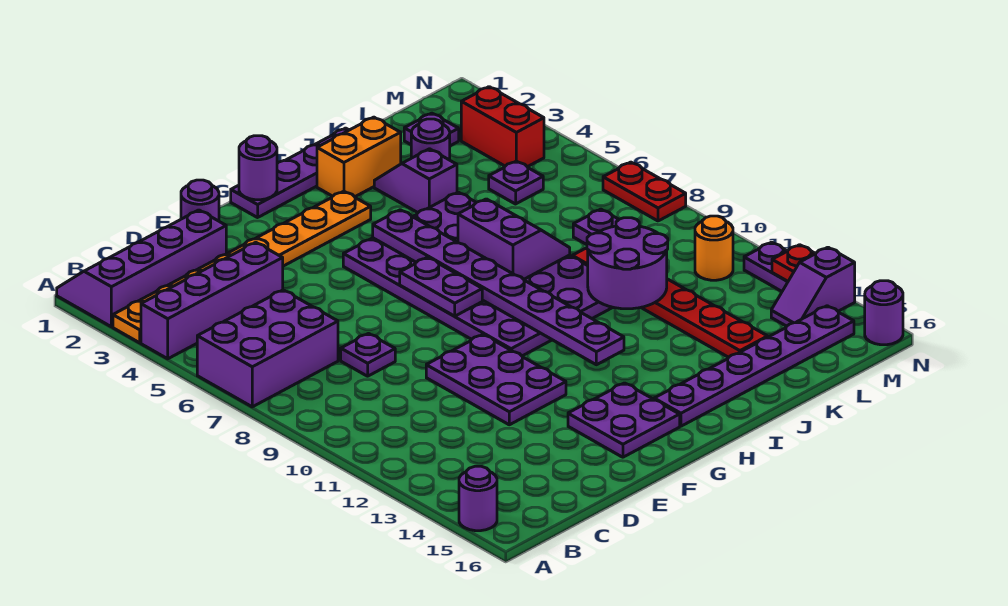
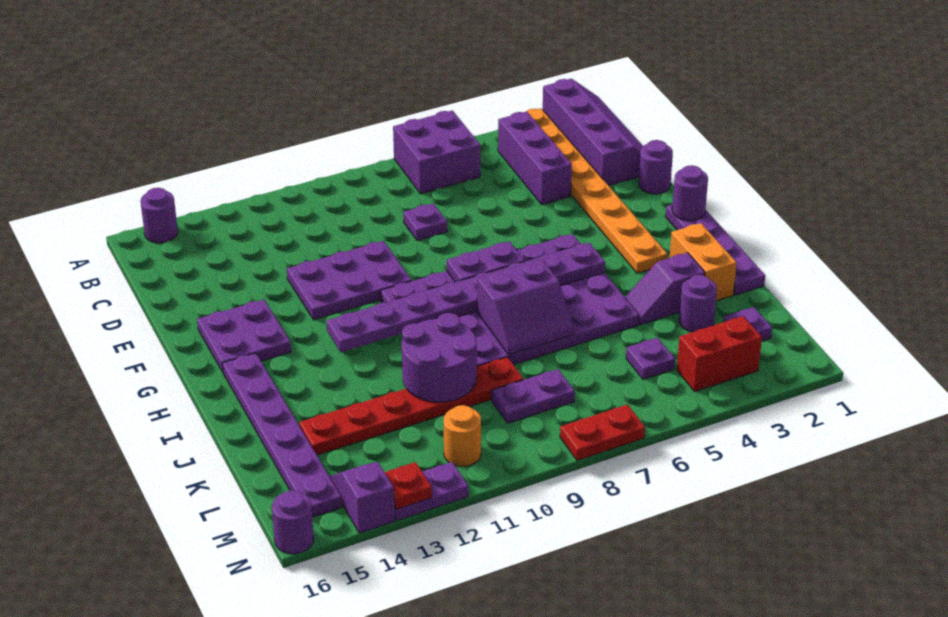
purple 1x4 brick [141,242,283,359] -> purple 1x3 brick [498,112,572,205]
purple 2x3 brick [197,290,338,407] -> purple 2x2 brick [393,110,480,194]
purple 1x2 slope [374,149,457,213] -> purple 1x2 slope turned to [625,253,705,325]

